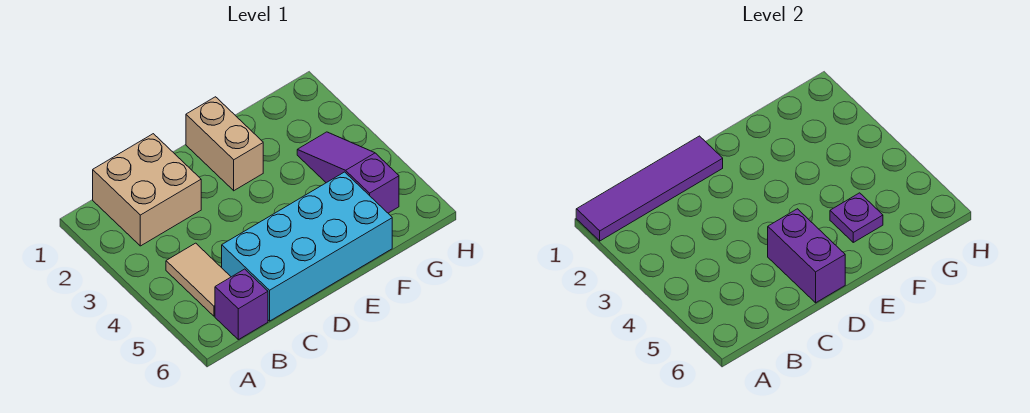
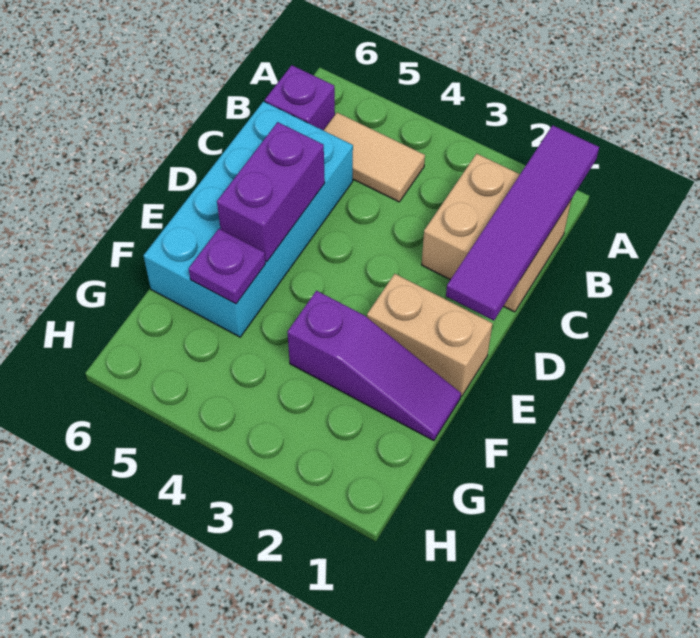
purple 1x2 brick [768,209,845,303] -> purple 1x2 brick turned to [217,122,325,262]
purple 1x3 slope [297,132,399,213] -> purple 1x3 slope moved to [288,291,461,441]

